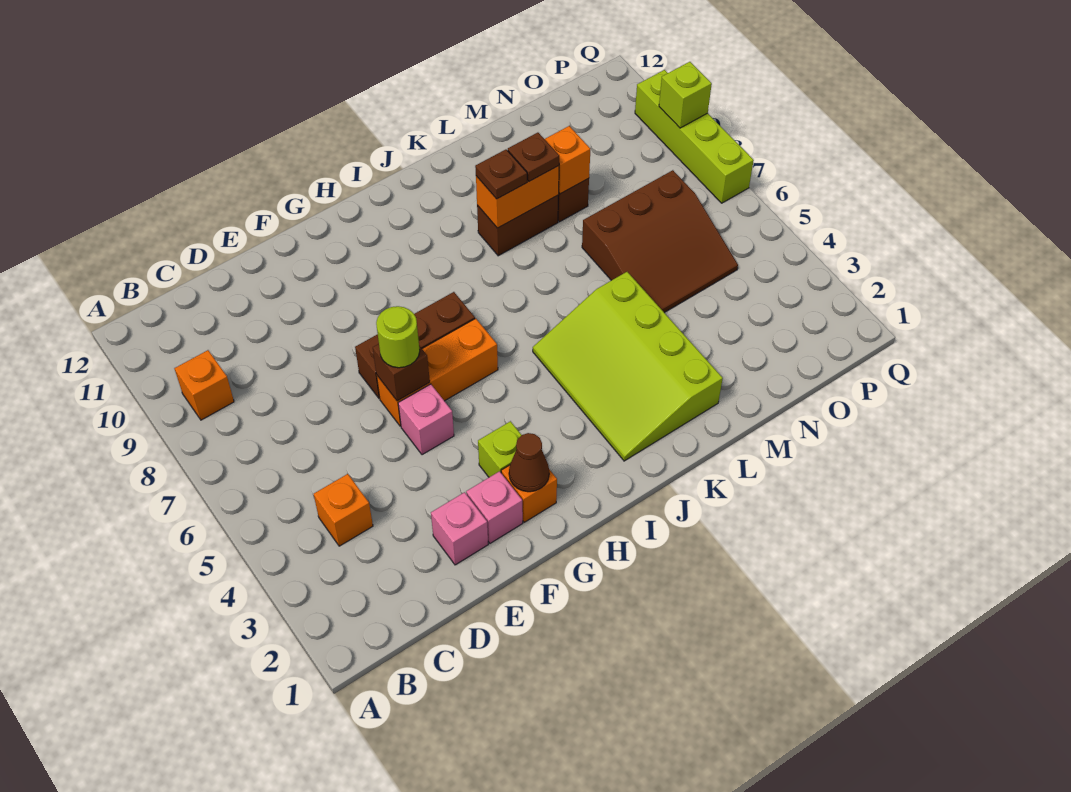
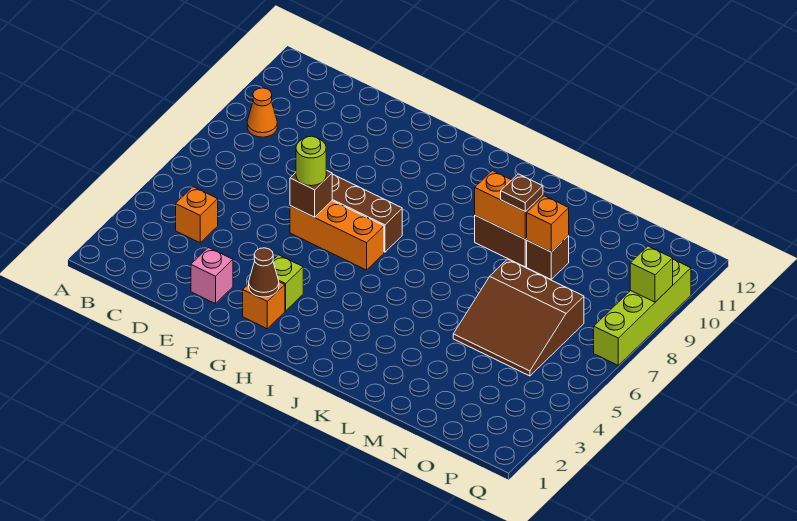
orange 1x1 brick [174,350,234,420] -> orange 1x1 cone [247,88,277,137]
pink 1x1 brick [466,471,523,543] -> none
pink 1x1 brick [398,384,454,455] -> none
lime 3x4 slope [533,272,723,461] -> none
brown 1x1 plate [475,150,527,199] -> none

